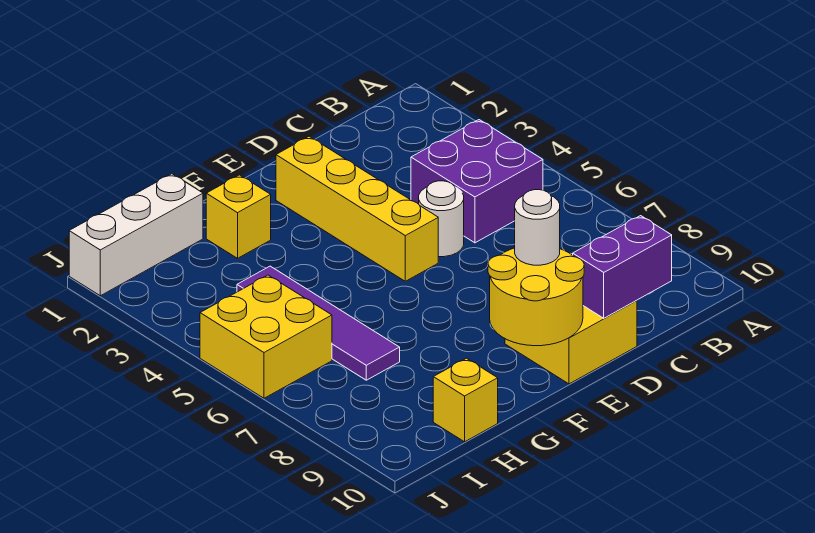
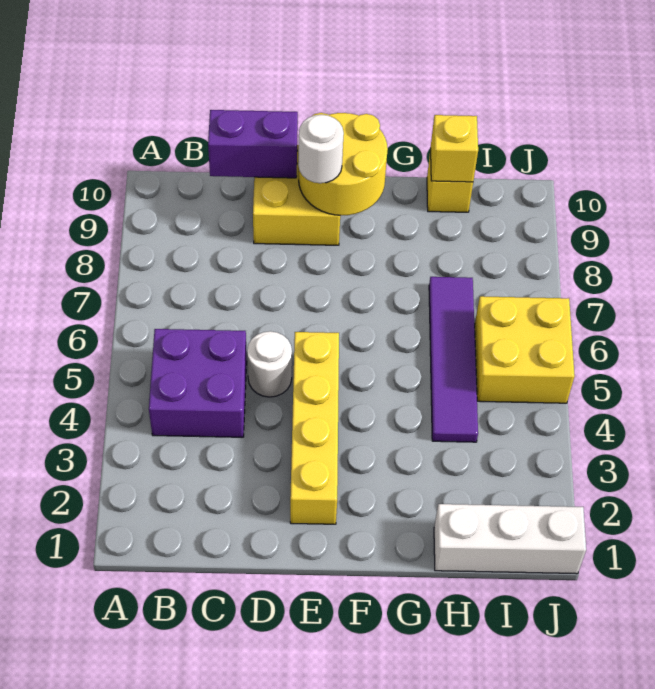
yellow 1x1 brick [206,175,271,258] -> yellow 1x1 brick moved to [431,115,478,182]

